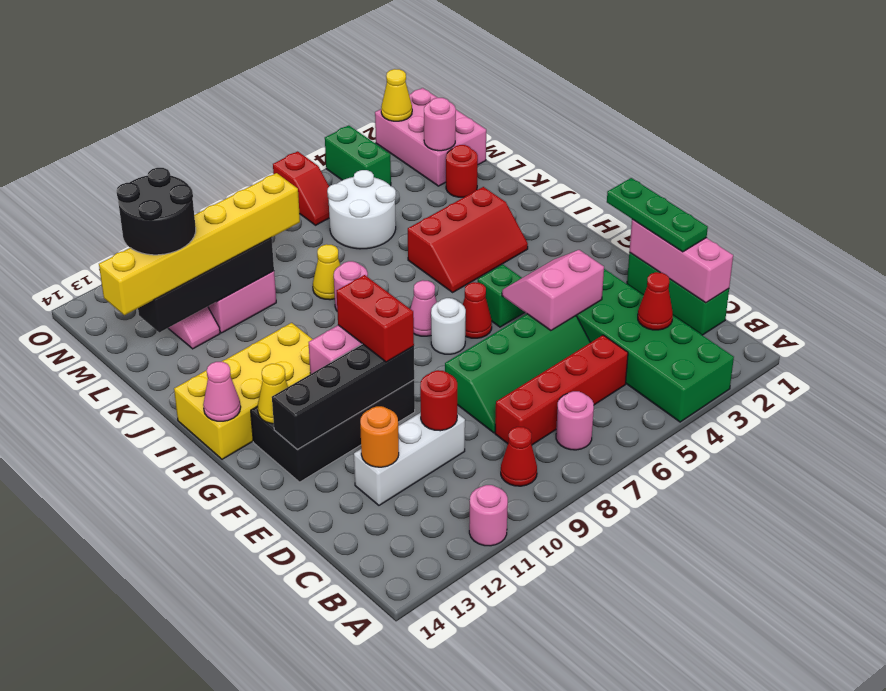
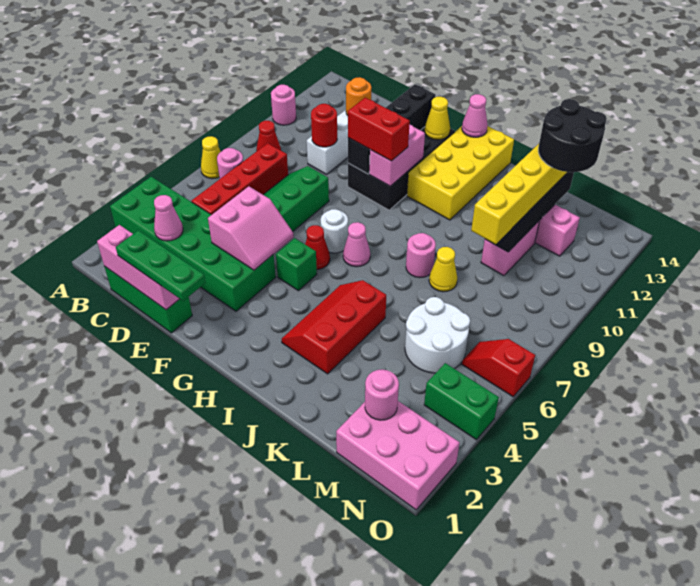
red 1x1 cone [638,272,673,330] -> pink 1x1 cone [154,195,183,241]
red 1x1 round brick [446,145,478,197] -> none
yellow 1x1 cone [381,69,412,121] -> yellow 1x1 cone moved to [201,136,220,179]

